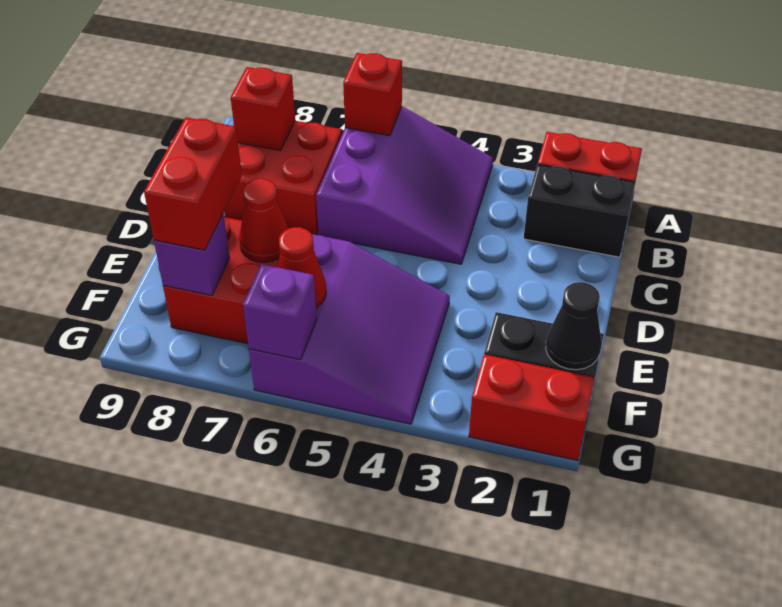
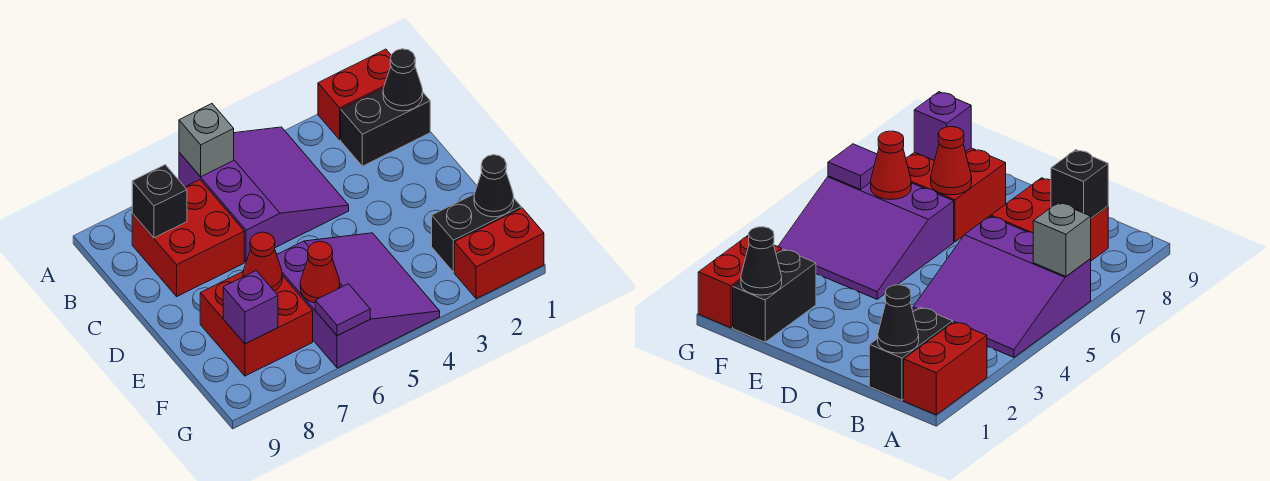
red 1x1 brick [343,53,402,136] -> grey 1x1 brick [179,104,234,177]
none -> black 1x1 cone [383,49,423,111]
red 1x1 brick [231,67,295,151] -> black 1x1 brick [132,165,187,238]
red 1x2 brick [144,117,242,250] -> none
purple 1x1 brick [243,264,317,360] -> purple 1x1 tile [315,284,370,336]

